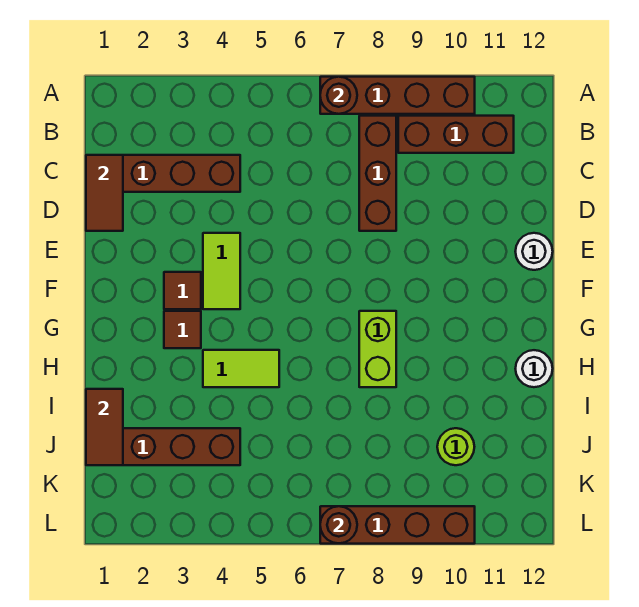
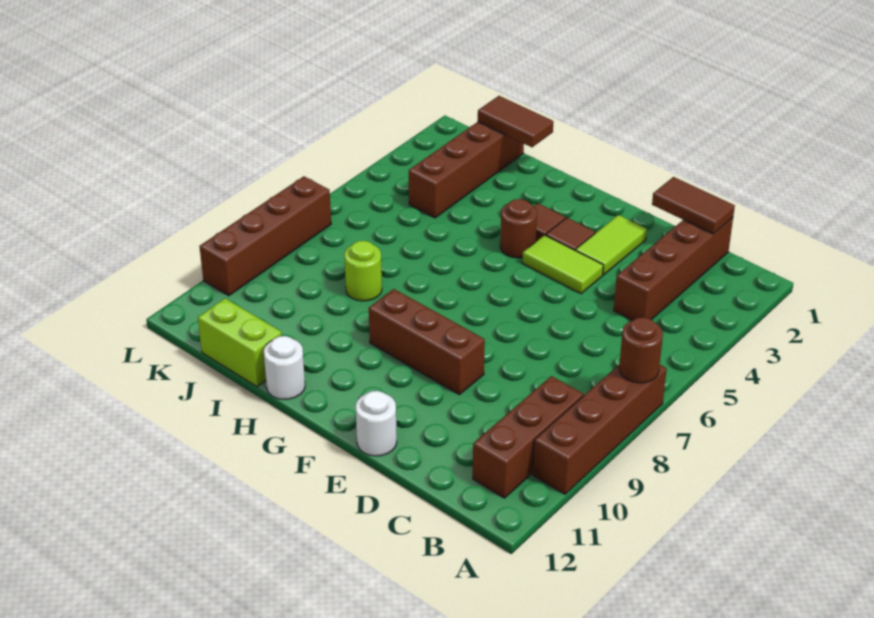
brown 1x3 brick [359,116,396,231] -> brown 1x3 brick moved to [369,289,485,395]
lime 1x2 brick [359,311,396,387] -> lime 1x2 brick moved to [198,298,282,387]
lime 1x2 tile [203,350,279,387] -> lime 1x2 tile moved to [575,215,647,275]
lime 1x1 round brick [437,428,474,465] -> lime 1x1 round brick moved to [344,241,382,301]
brown 1x1 round brick [320,506,357,543] -> brown 1x1 round brick moved to [500,199,537,258]

